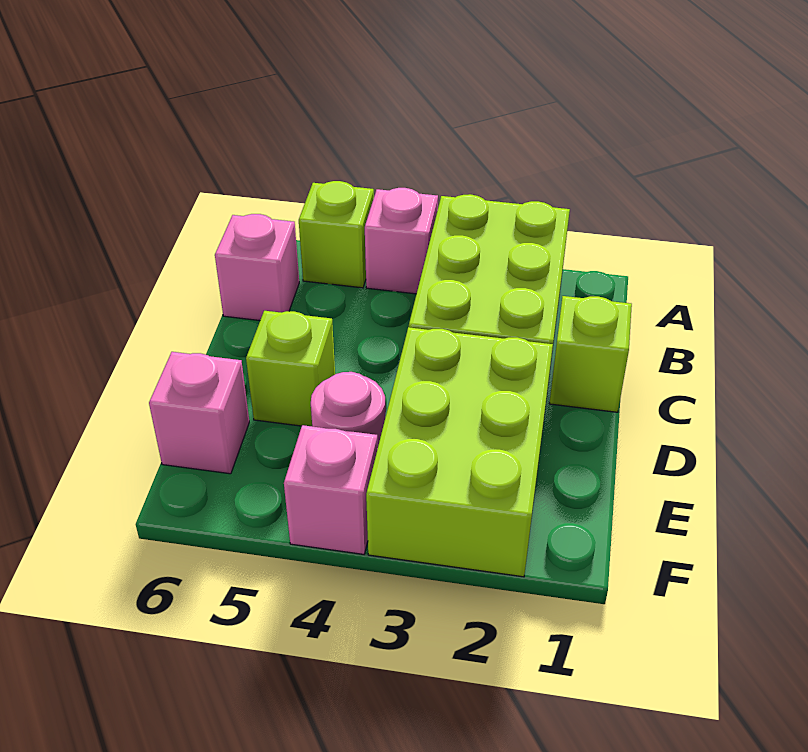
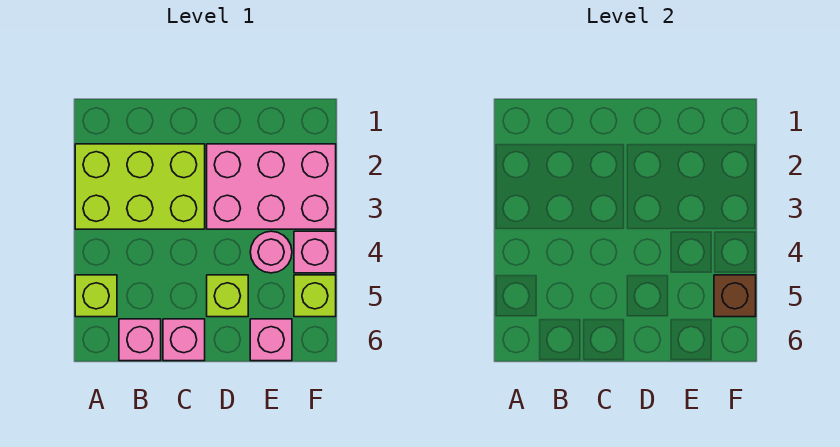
pink 1x1 brick [365,188,438,294] -> pink 1x1 brick moved to [163,319,205,361]
lime 1x1 brick [549,296,632,412] -> lime 1x1 brick moved to [294,275,336,317]
lime 2x3 brick [366,327,553,577] -> pink 2x3 brick [207,144,336,229]
none -> brown 1x1 brick [714,275,756,317]

